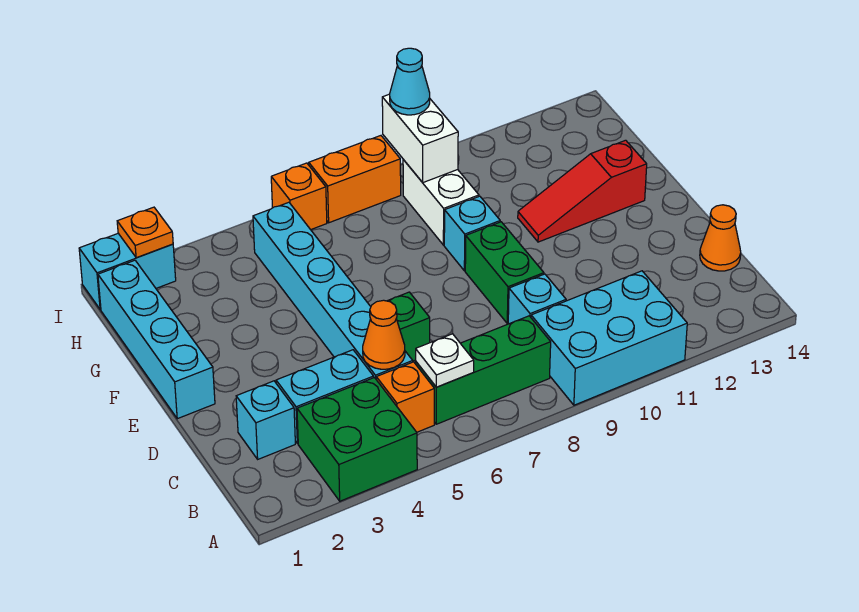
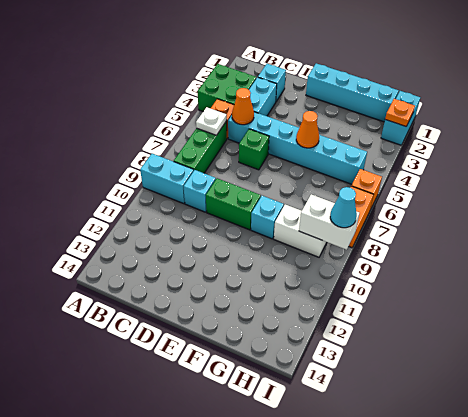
cyan 2x3 brick [531,271,687,405] -> cyan 1x2 brick [140,154,194,204]
orange 1x1 cone [700,205,741,271] -> orange 1x1 cone moved to [296,111,319,148]
red 1x3 slope [518,140,647,242] -> none

